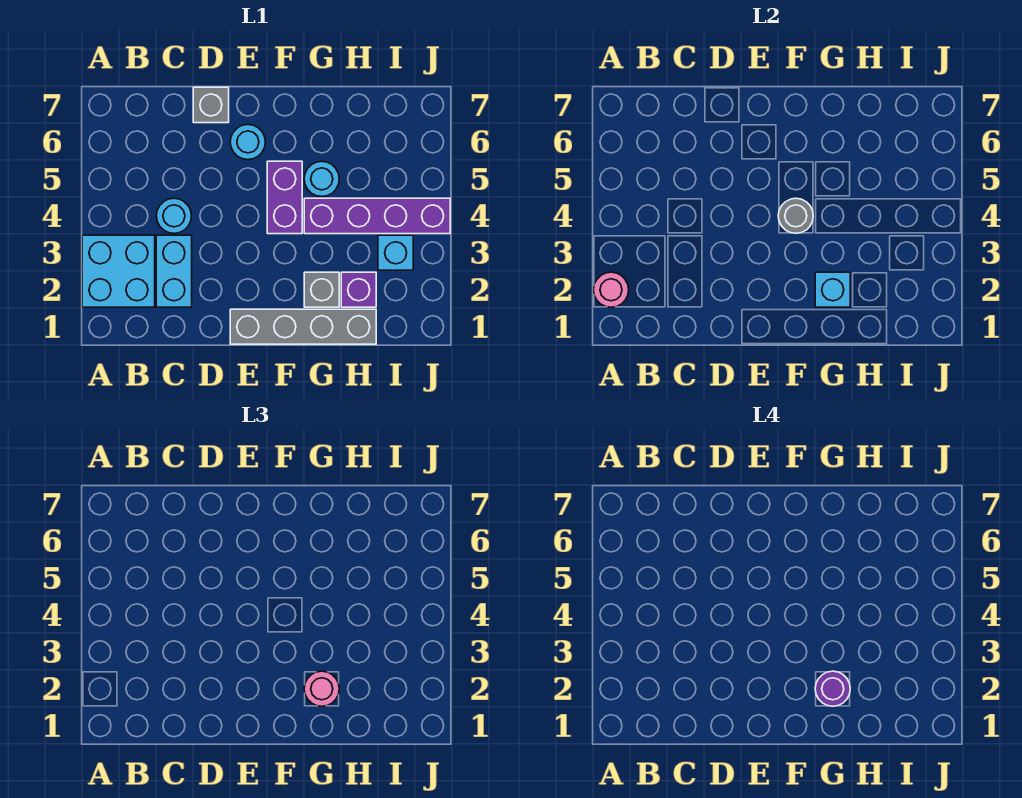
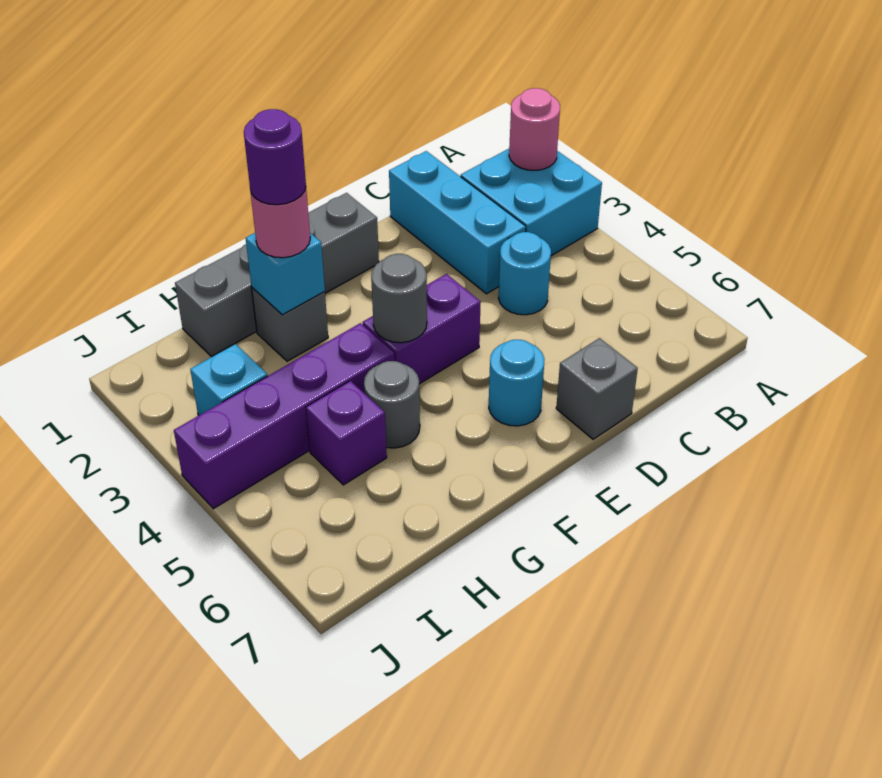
cyan 1x2 brick [156,235,192,307] -> cyan 1x3 brick [389,151,526,294]
purple 1x2 brick [267,161,302,234] -> purple 1x2 brick turned to [363,274,481,384]
cyan 1x1 round brick [304,161,339,197] -> grey 1x1 round brick [364,361,420,448]
purple 1x1 brick [341,272,376,307] -> purple 1x1 brick moved to [306,381,387,485]

